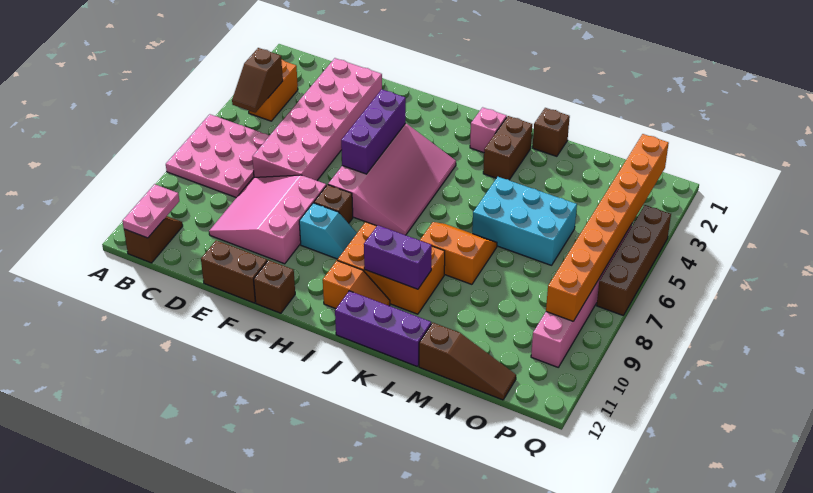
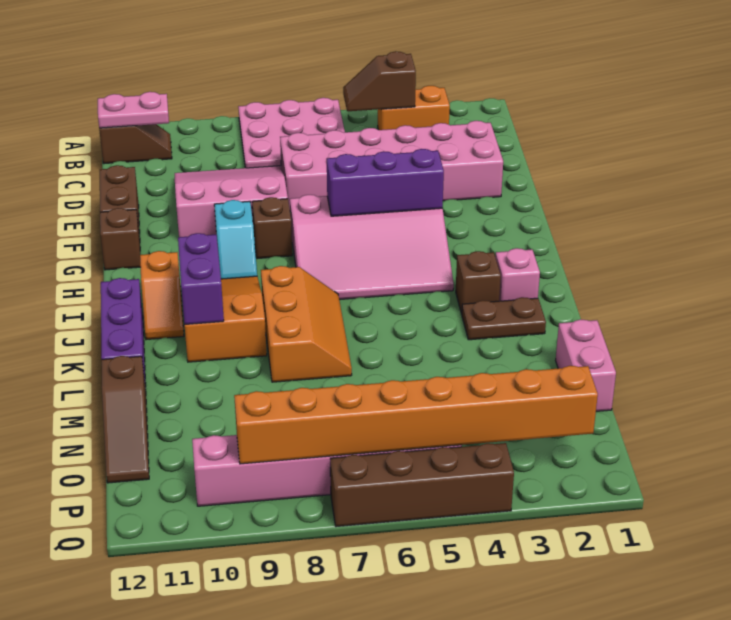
orange 2x3 brick [337,222,445,314] -> orange 2x3 slope [185,276,267,362]
brown 1x2 brick [483,116,532,180] -> brown 1x2 plate [462,297,546,340]
orange 2x2 slope [420,222,497,284] -> orange 2x3 slope [261,266,352,382]
brown 1x1 brick [533,108,570,156] -> brown 1x1 brick moved to [456,251,501,314]
cyan 2x3 brick [472,177,577,265] -> none
none -> pink 1x2 brick [556,319,616,411]

